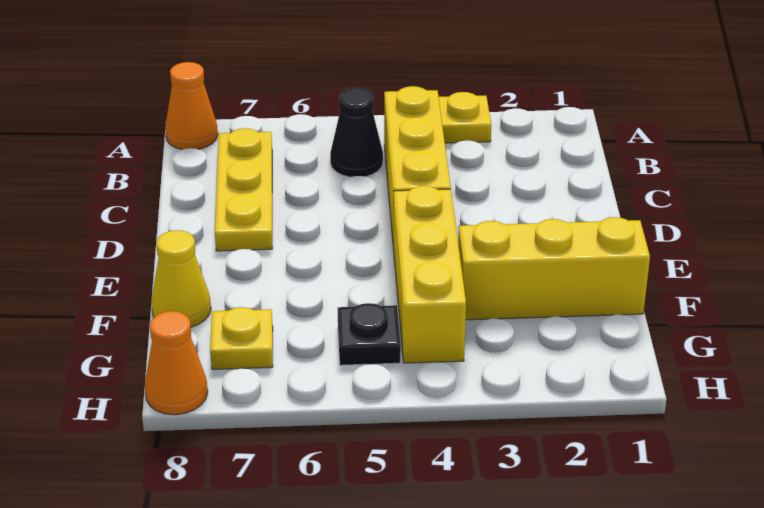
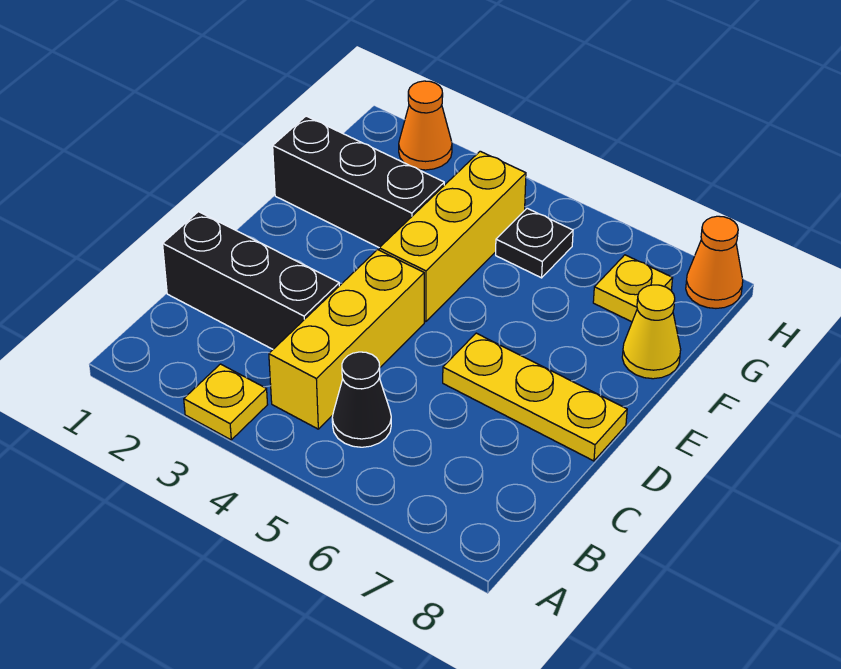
orange 1x1 cone [165,62,218,150] -> orange 1x1 cone moved to [399,81,452,170]
yellow 1x3 plate [215,128,272,251] -> yellow 1x3 plate turned to [443,333,627,461]
none -> black 1x3 brick [163,212,339,349]
yellow 1x3 brick [458,217,650,320] -> black 1x3 brick [273,116,444,248]

